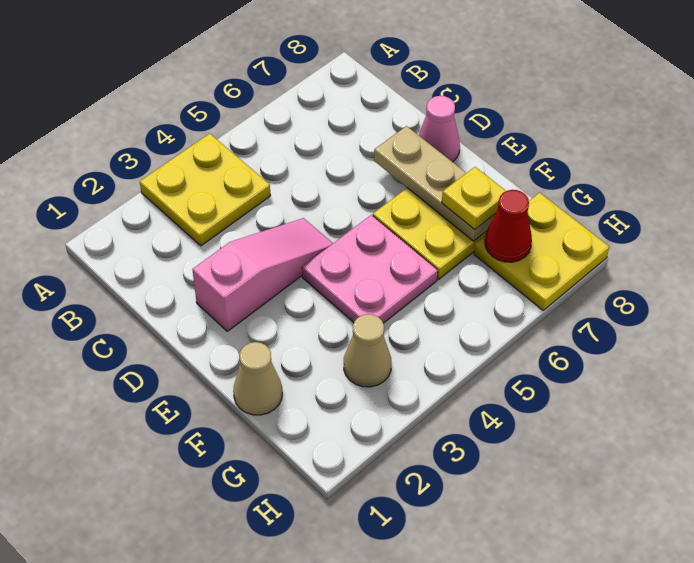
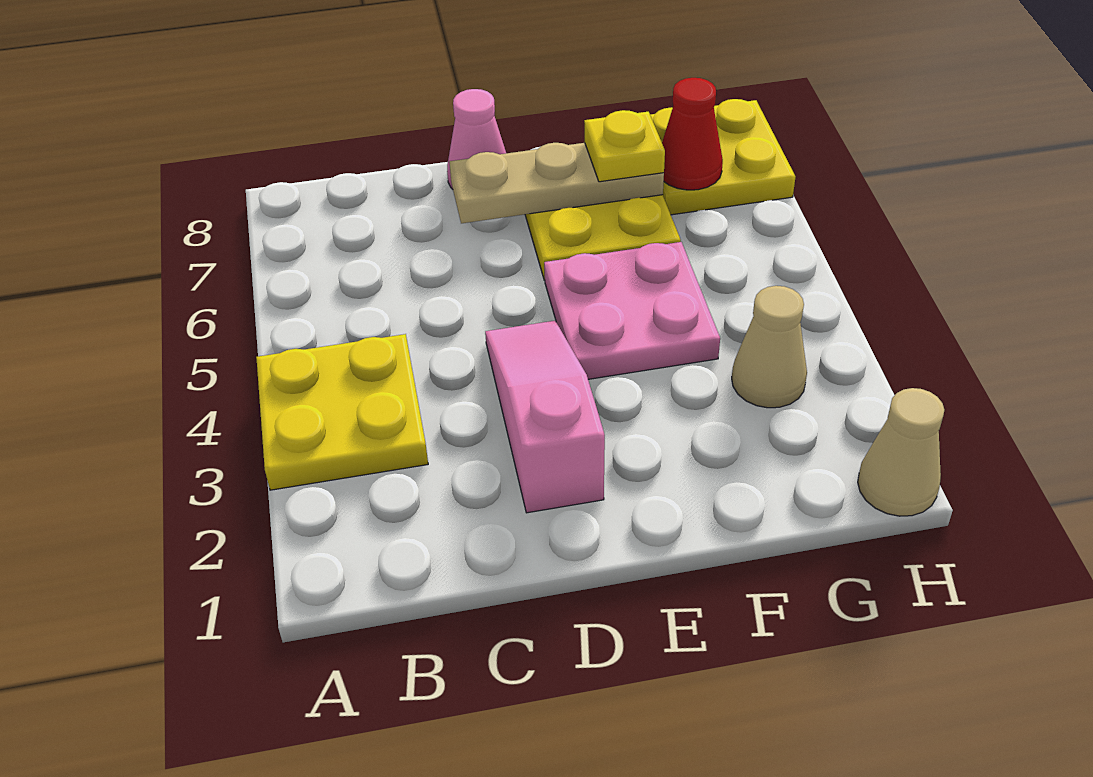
tan 1x1 cone [233,342,282,415] -> tan 1x1 cone moved to [858,388,944,516]

